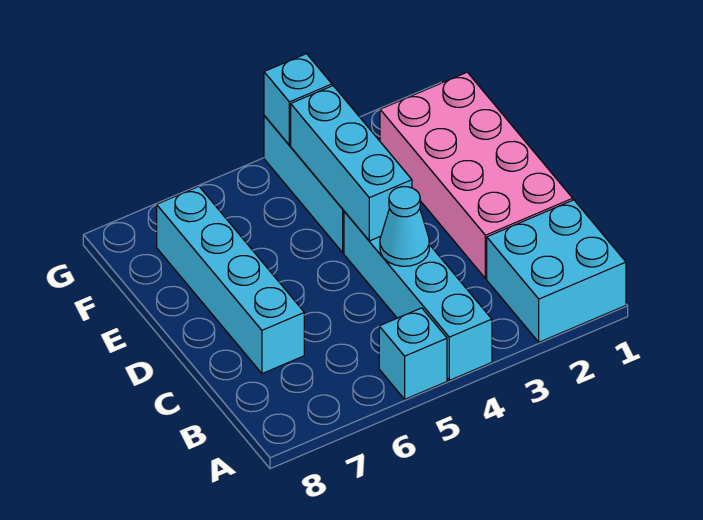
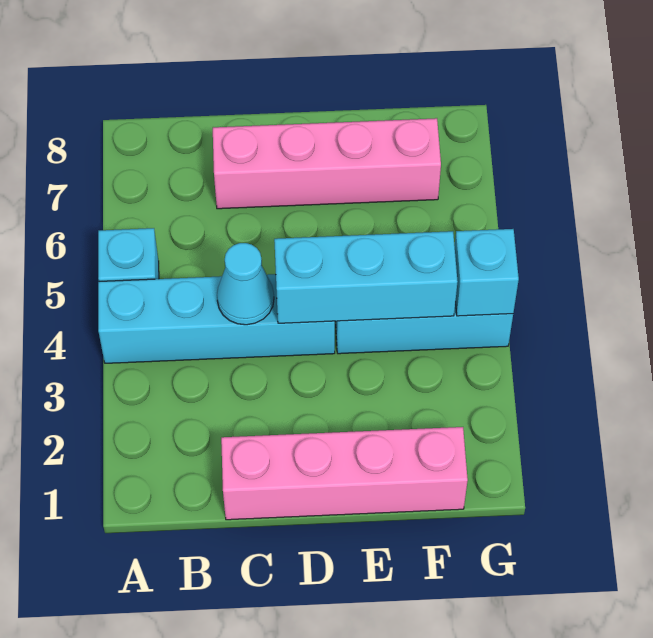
cyan 2x2 brick [487,200,626,342] -> none
pink 2x4 brick [380,72,573,279] -> pink 1x4 brick [221,427,468,520]
cyan 1x4 brick [157,187,304,374] -> pink 1x4 brick [213,118,441,209]

